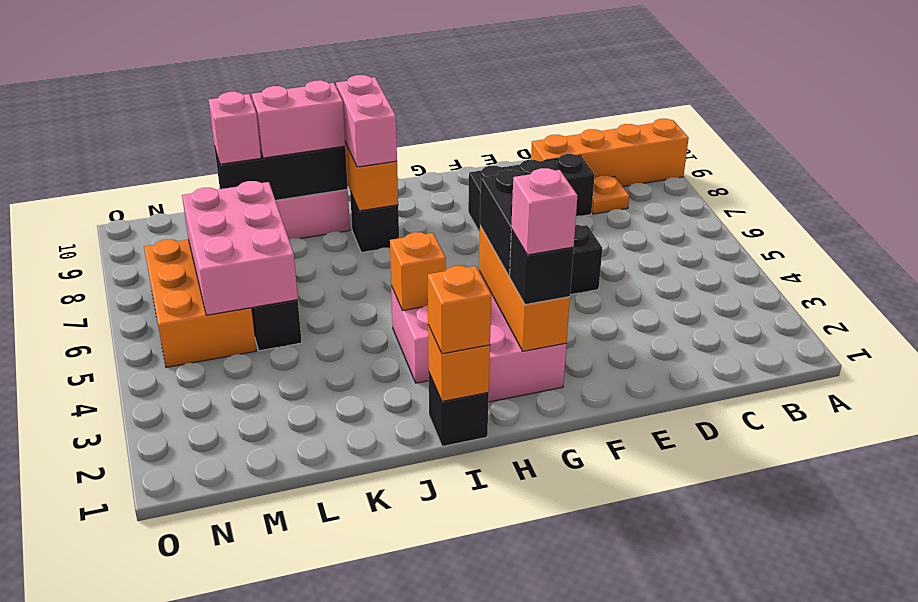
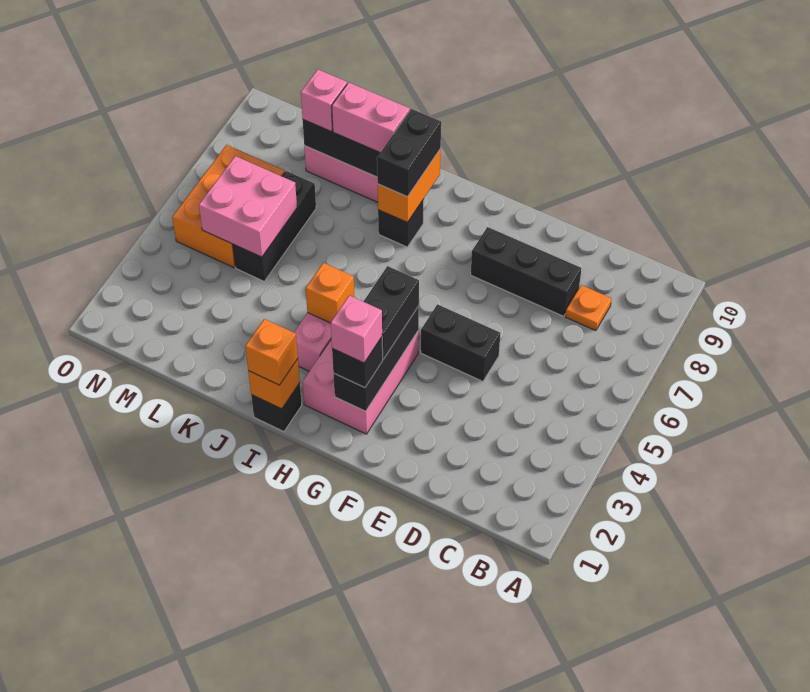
orange 1x4 brick [531,119,689,187] -> none
orange 1x3 brick [479,226,570,351] -> black 1x3 brick [333,306,419,411]
pink 1x2 brick [336,75,397,167] -> black 1x2 brick [377,109,441,197]
pink 2x3 brick [182,181,298,315] -> pink 2x2 brick [199,156,297,257]

